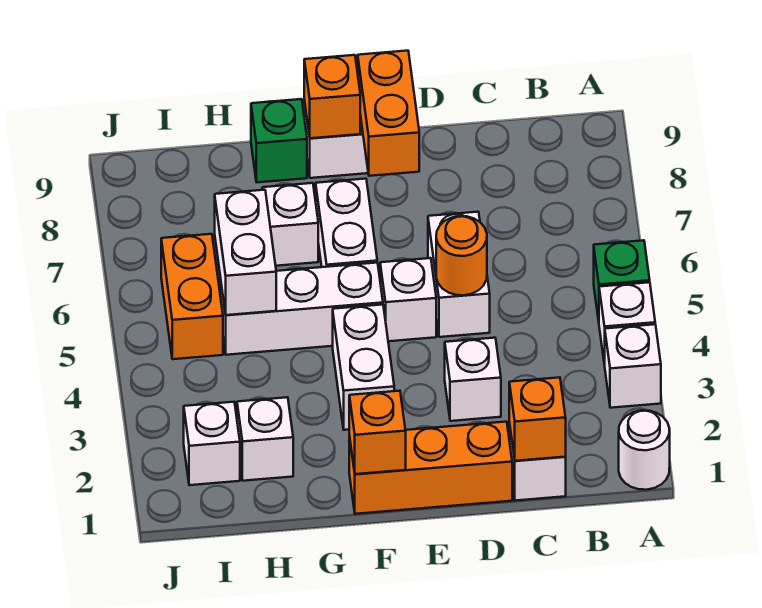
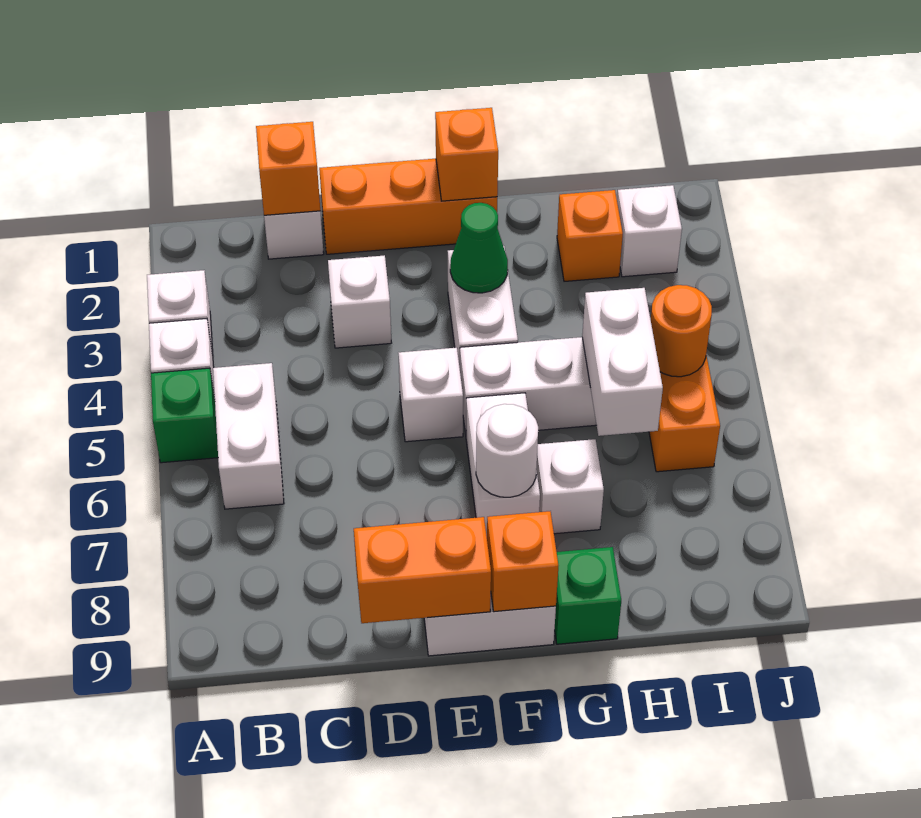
white 1x1 round brick [619,410,670,490] -> white 1x1 round brick moved to [476,404,538,497]
white 1x2 brick [428,212,490,337] -> white 1x2 brick moved to [213,363,284,509]
orange 1x1 round brick [436,216,487,295] -> orange 1x1 round brick moved to [651,285,712,377]
orange 1x2 brick [358,51,419,176] -> orange 1x2 brick turned to [354,517,491,623]
none -> green 1x1 cone [450,203,508,293]
white 1x1 brick [237,397,293,481] -> orange 1x1 brick [557,190,623,281]

